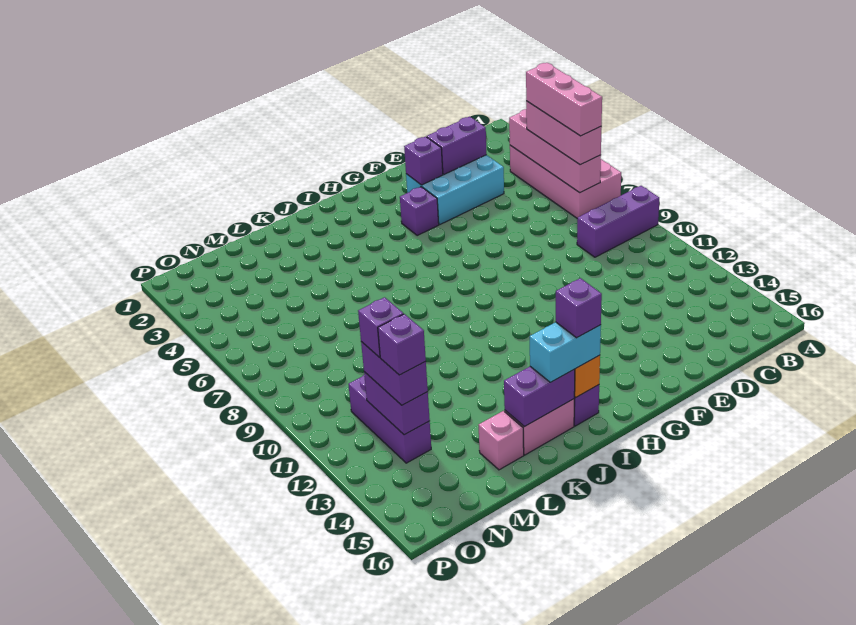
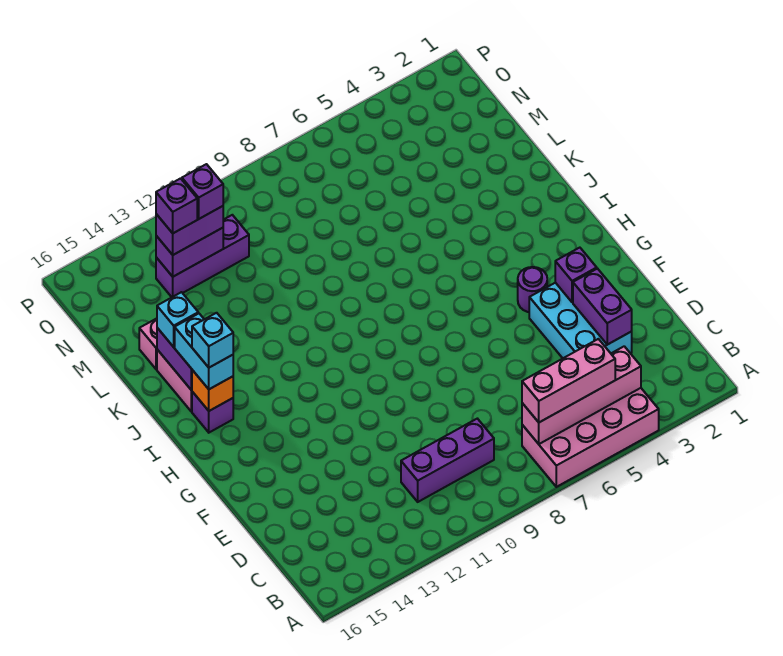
purple 1x3 brick [577,186,659,257] -> purple 1x3 brick turned to [401,419,494,502]
pink 1x3 brick [526,63,602,136] -> none
purple 1x1 brick [400,187,439,235] -> purple 1x1 round brick [518,267,547,312]
purple 1x1 brick [556,278,602,338] -> cyan 1x1 brick [192,313,233,368]
none -> cyan 1x1 brick [157,292,198,347]

